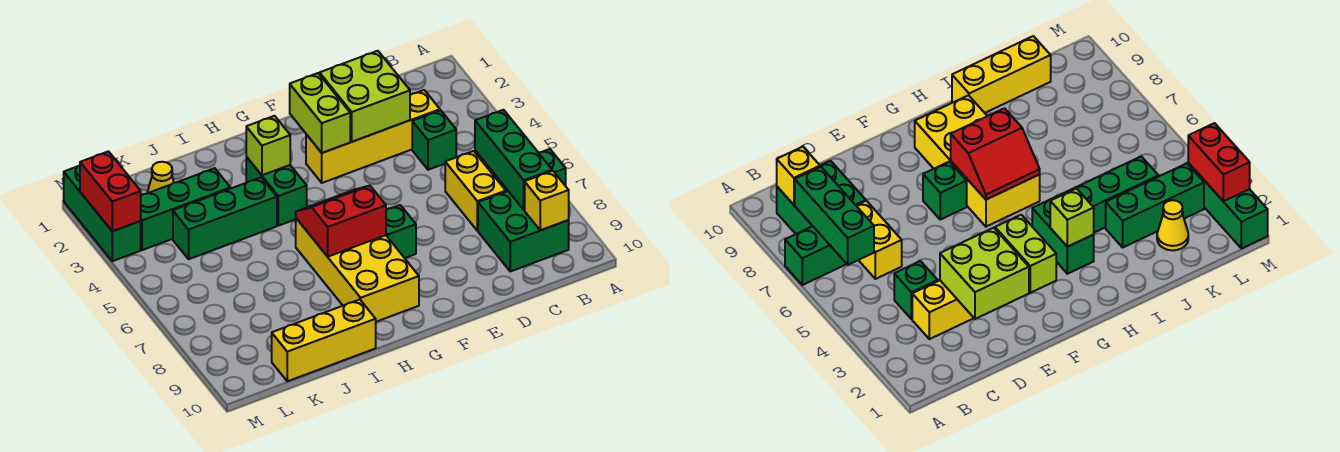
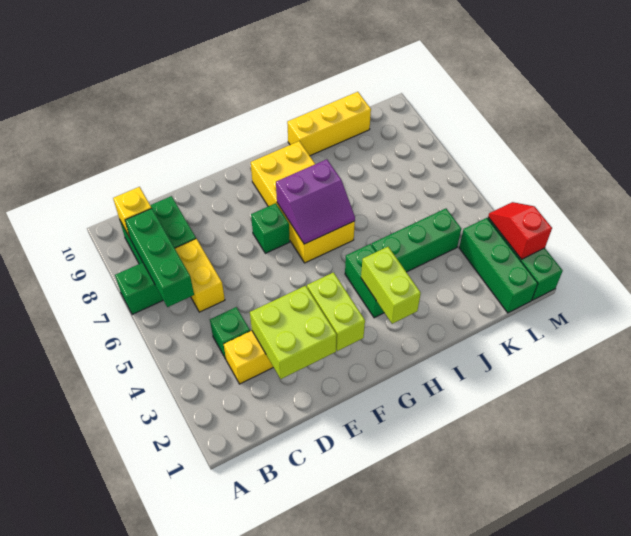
red 2x2 slope [296,186,386,257] -> purple 2x2 slope [276,159,355,244]
lime 1x1 brick [246,116,290,175] -> lime 1x2 brick [361,247,421,324]
green 1x3 brick [141,168,230,250] -> green 1x3 brick turned to [459,218,538,313]
yellow 1x1 cone [147,162,174,193] -> none
red 1x2 brick [80,151,141,231] -> red 1x2 slope [488,202,552,259]

